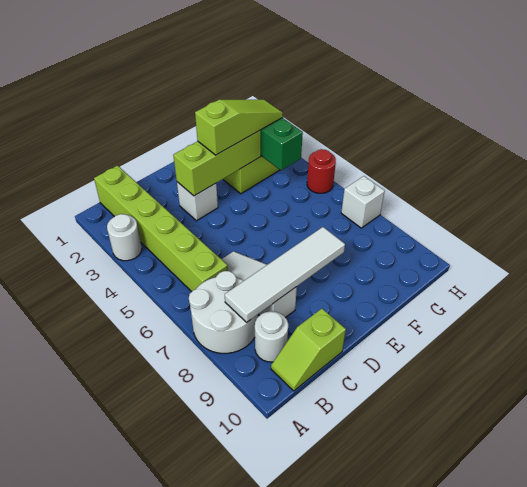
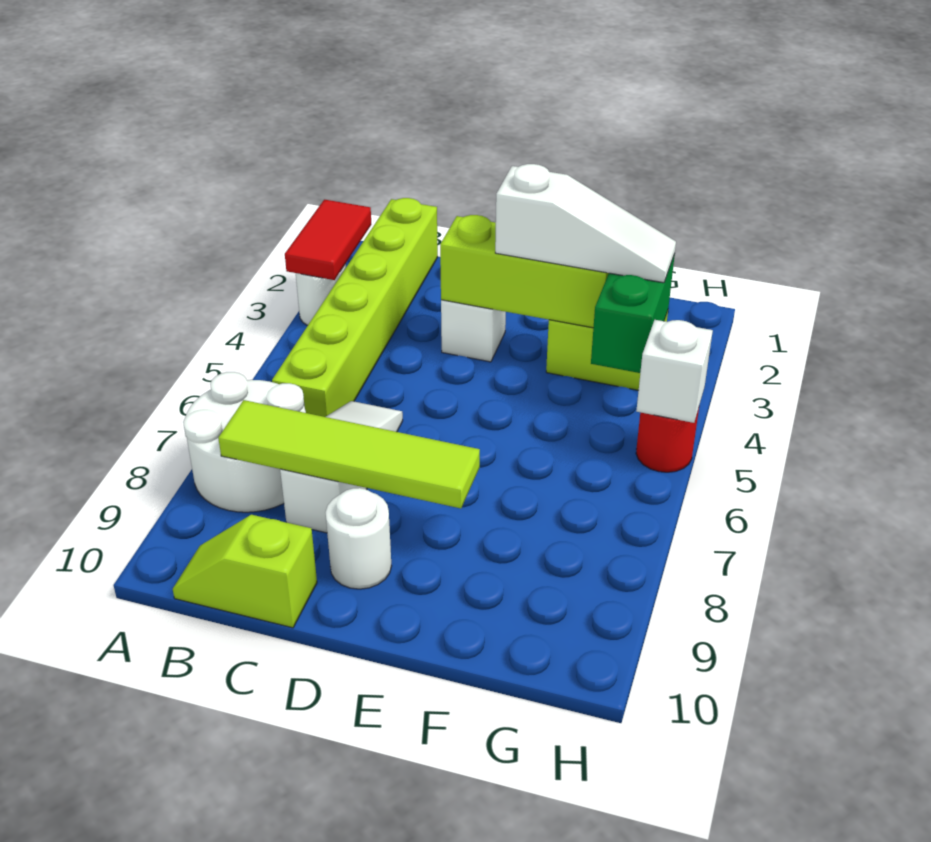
none -> red 1x2 tile [285,200,371,280]
white 1x4 tile [225,227,345,322] -> lime 1x4 tile [218,400,480,508]
white 1x1 round brick [255,311,288,362] -> white 1x1 round brick moved to [325,488,391,589]
lime 1x3 slope [195,100,283,155] -> white 1x3 slope [495,164,676,283]
white 1x1 brick [341,176,385,228] -> white 1x1 brick moved to [636,320,713,423]

